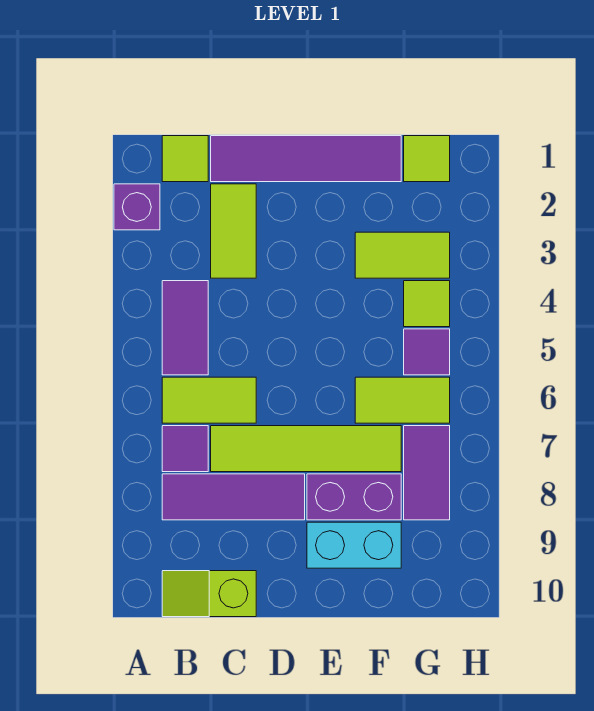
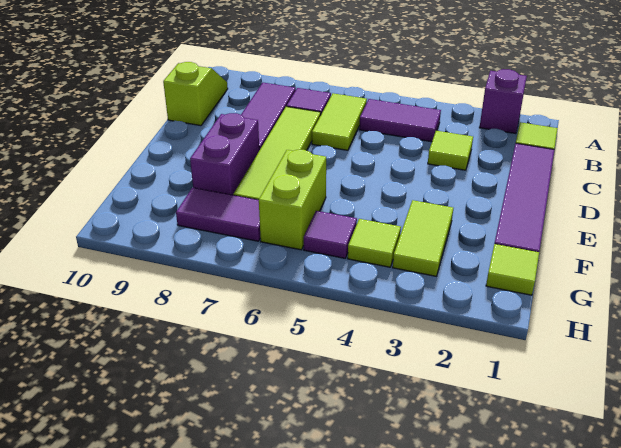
lime 1x2 tile [211,184,256,278] -> lime 1x1 tile [428,131,473,170]
cyan 1x2 brick [307,522,401,568] -> none
lime 1x2 tile [355,377,450,423] -> lime 1x2 brick [259,150,326,250]

